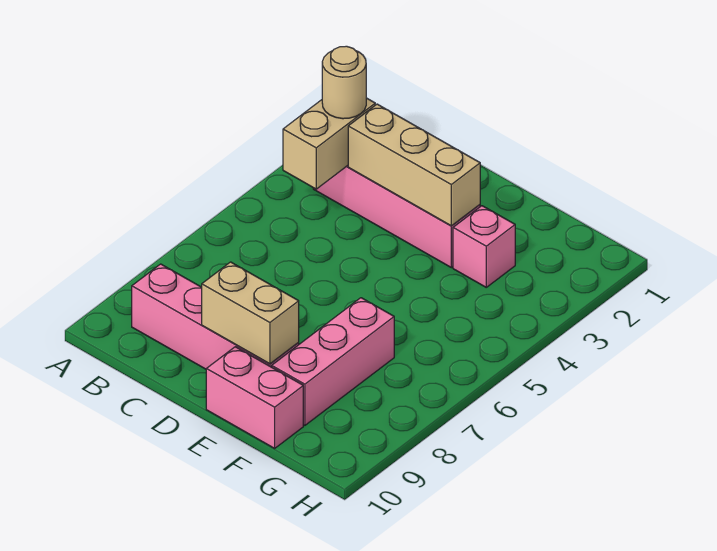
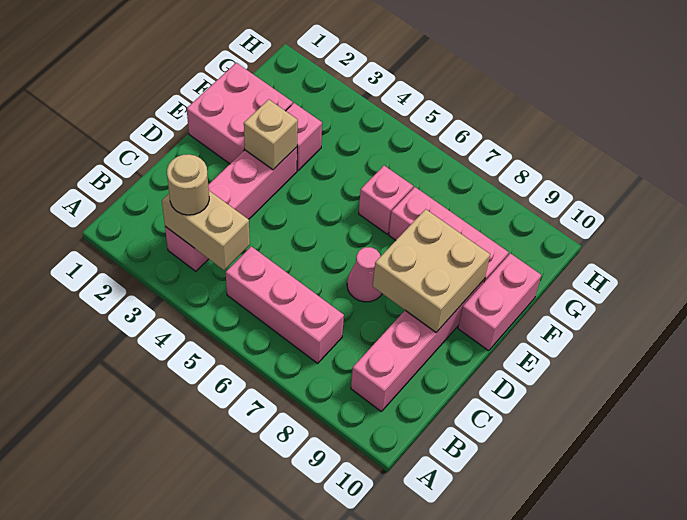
none -> pink 1x3 brick [226,246,344,363]
tan 1x3 brick [348,104,480,226] -> tan 1x1 brick [244,99,298,170]
none -> pink 1x1 cone [347,247,382,302]
tan 1x2 brick [202,262,299,364] -> tan 2x2 brick [373,209,490,332]
none -> pink 2x2 brick [187,63,293,164]
none -> pink 1x1 brick [359,166,413,234]

